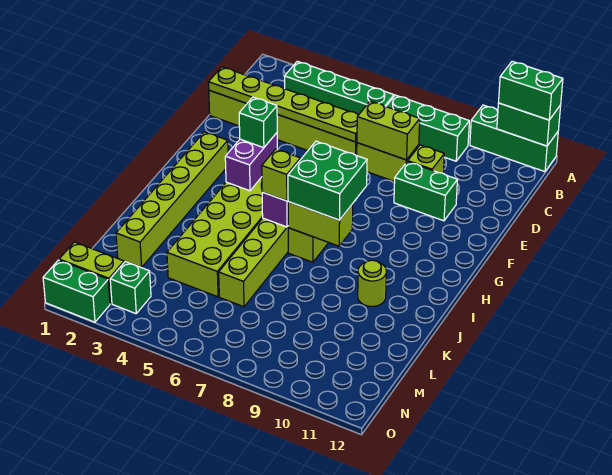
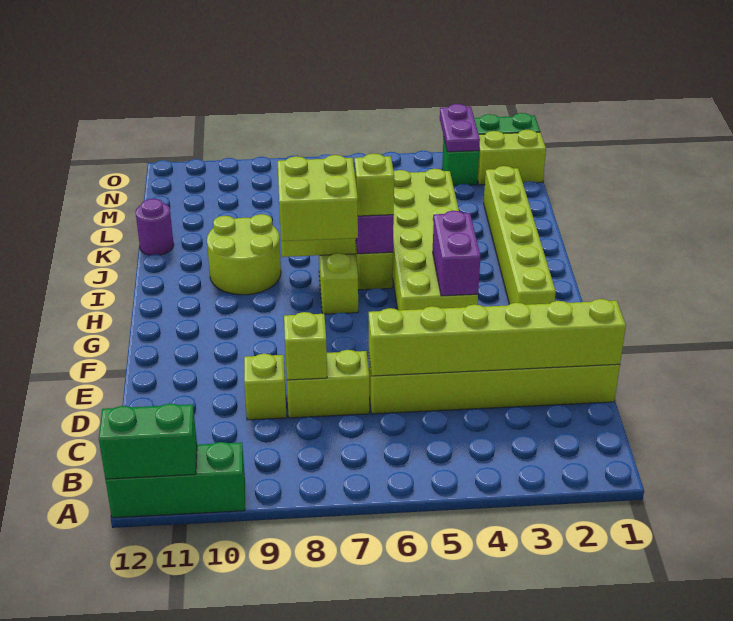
green 1x2 brick [499,61,563,120] -> none
green 1x4 brick [284,61,394,115] -> none
green 1x3 brick [386,95,469,161] -> none
lime 1x6 plate [209,67,358,142] -> lime 1x6 brick [369,299,626,376]
lime 1x2 brick [357,101,420,160] -> lime 1x1 brick [284,312,327,380]
green 1x2 brick [394,161,457,221] -> none
green 1x1 brick [239,97,277,148] -> none
green 2x2 brick [288,141,367,220] -> lime 2x2 brick [278,155,358,241]
lime 1x1 round brick [358,260,386,306] -> lime 2x2 round brick [207,214,281,295]
none -> purple 1x1 round brick [135,199,174,255]
none -> purple 1x2 plate [440,104,480,152]

